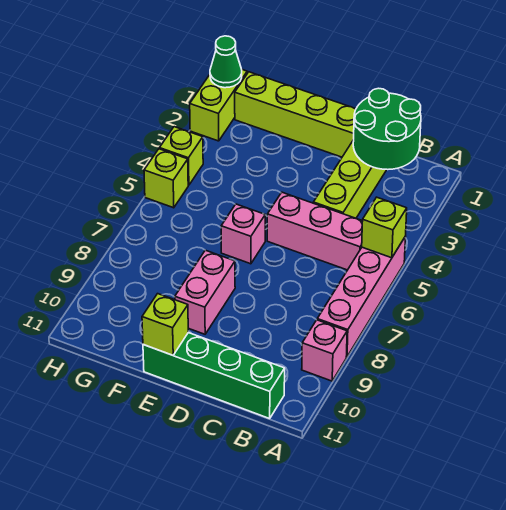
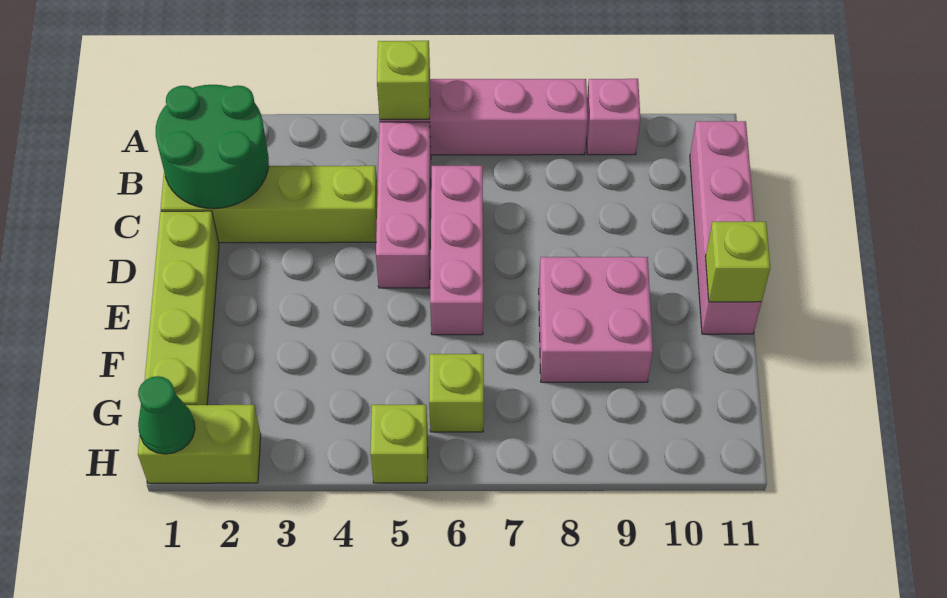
green 1x4 brick [143,333,285,419] -> pink 1x4 brick [690,121,762,334]
pink 1x1 brick [221,204,265,264] -> pink 1x3 brick [430,166,483,335]
pink 1x2 brick [175,250,235,334] -> pink 2x2 brick [539,257,653,382]
lime 1x1 brick [159,127,203,185] -> lime 1x1 brick moved to [429,354,484,432]

